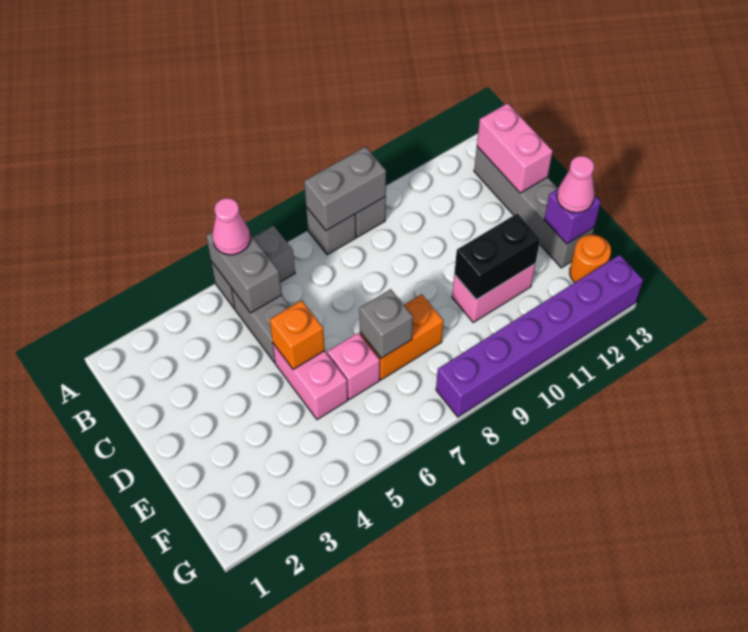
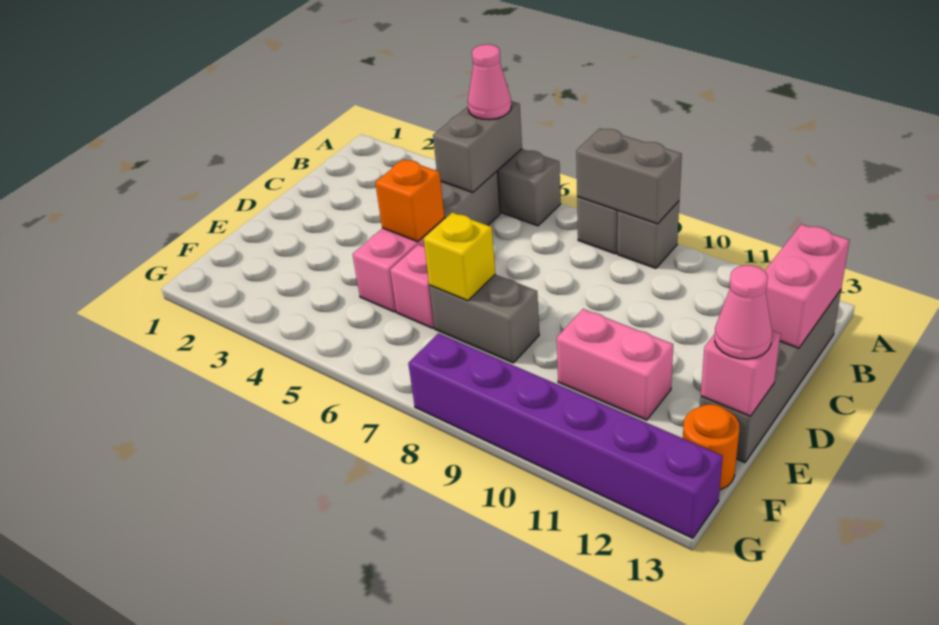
orange 1x2 brick [360,294,443,380] -> grey 1x2 brick [429,275,539,363]
grey 1x1 brick [359,289,413,358] -> yellow 1x1 brick [424,212,495,301]
black 1x2 brick [454,213,540,300] -> none
purple 1x1 brick [544,189,601,244] -> pink 1x1 brick [701,331,780,416]

